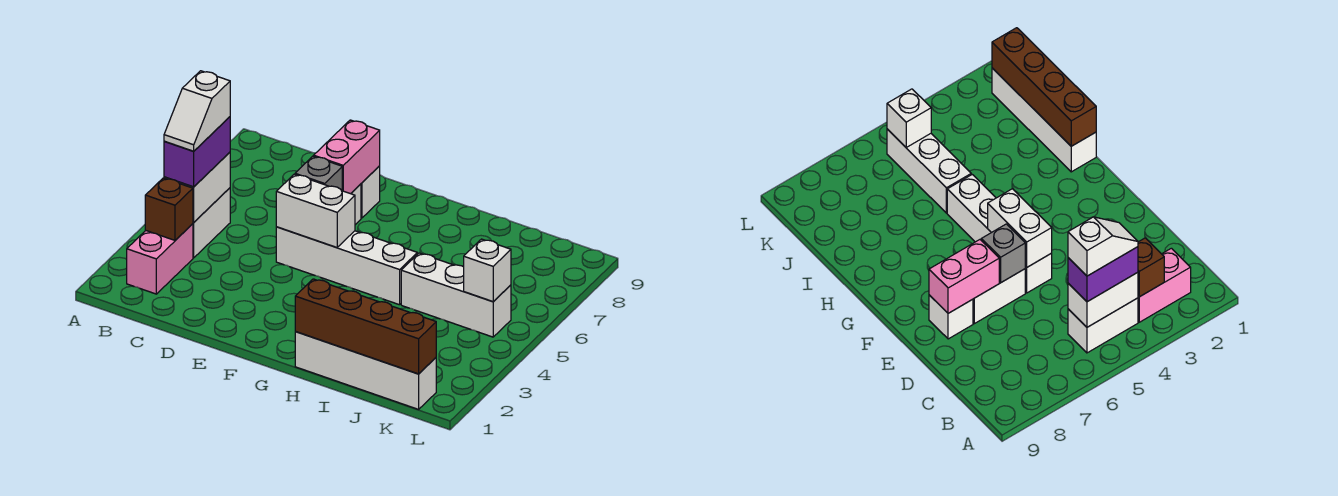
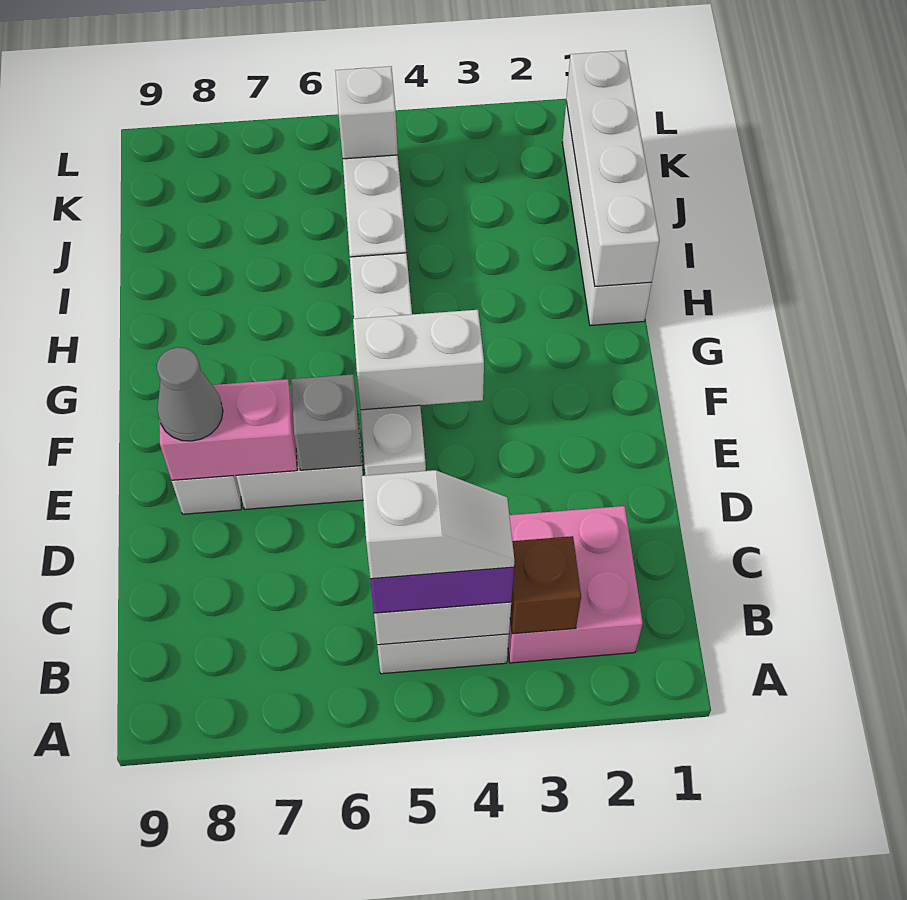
pink 1x2 brick [127,224,193,294] -> pink 2x2 brick [508,506,643,663]
white 1x2 brick [276,174,355,248] -> white 1x2 brick turned to [353,310,484,410]
none -> grey 1x1 cone [157,347,223,441]
brown 1x4 brick [295,279,436,374] -> white 1x4 brick [566,50,660,286]

